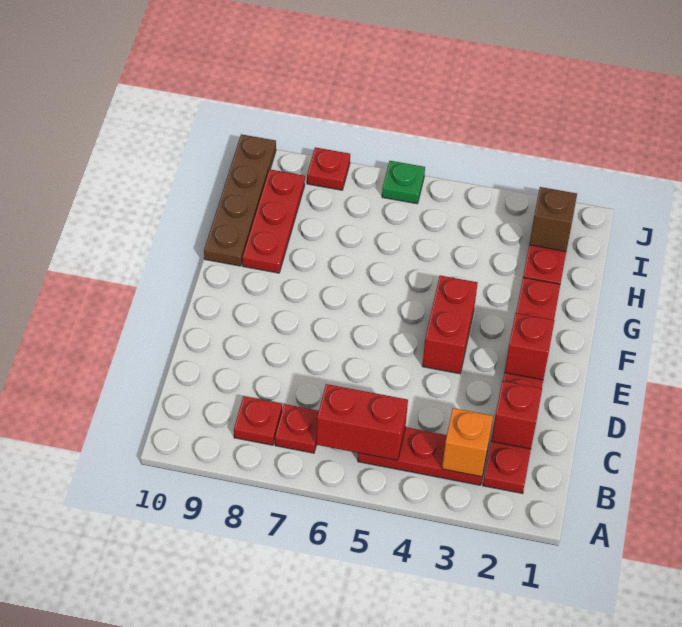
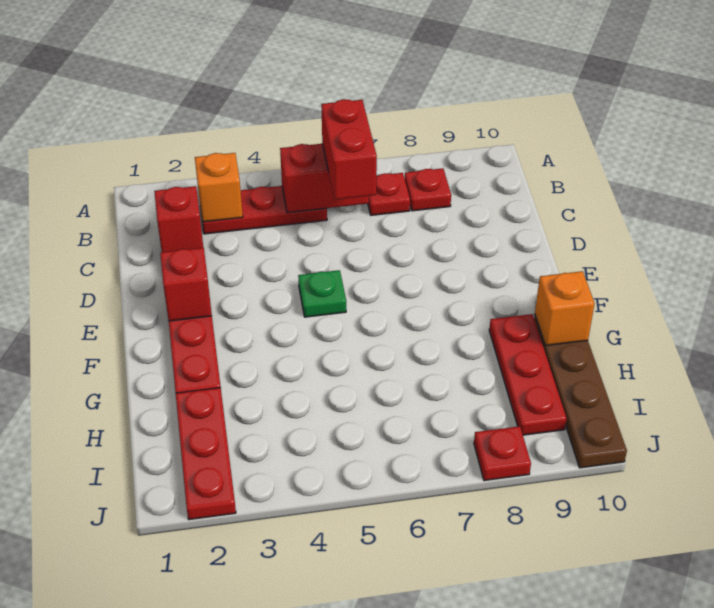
red 1x2 brick [422,276,478,374] -> red 1x2 brick moved to [321,99,377,200]
none -> orange 1x1 brick [535,271,595,346]
brown 1x1 brick [529,187,577,251] -> none
green 1x1 plate [382,161,425,204] -> green 1x1 plate moved to [298,270,346,317]

